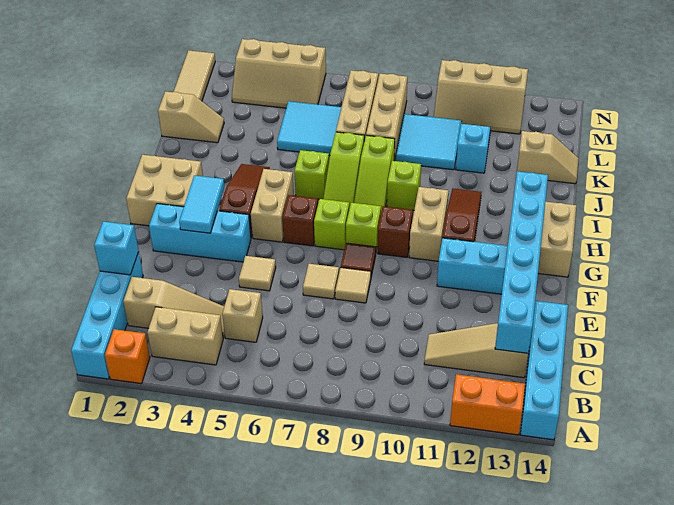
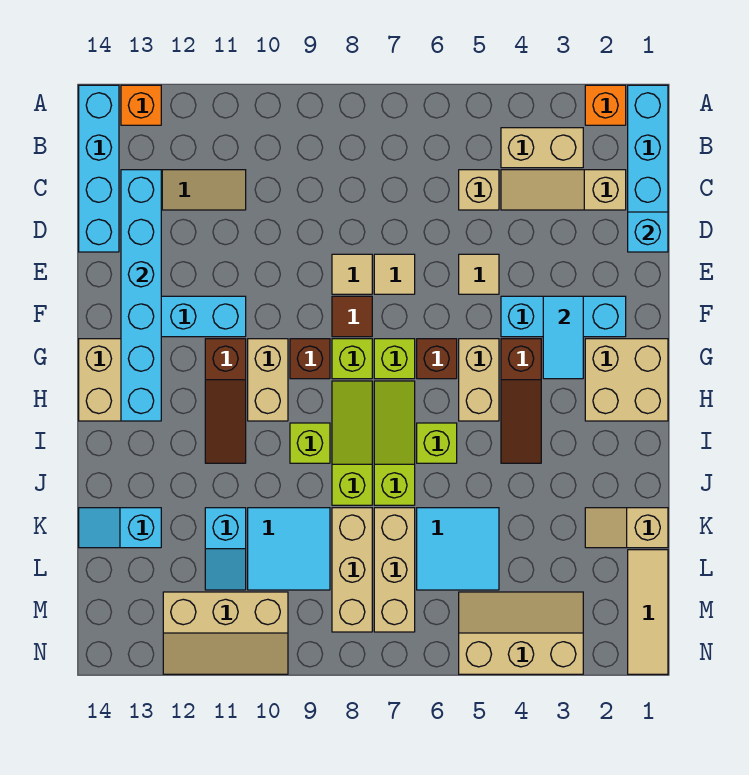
orange 1x2 brick [450,374,525,435] -> orange 1x1 brick [121,85,161,125]
tan 1x2 slope [517,131,579,184] -> cyan 1x2 slope [79,508,161,548]
tan 2x3 slope [434,60,528,134] -> tan 2x3 slope turned to [163,592,288,674]

